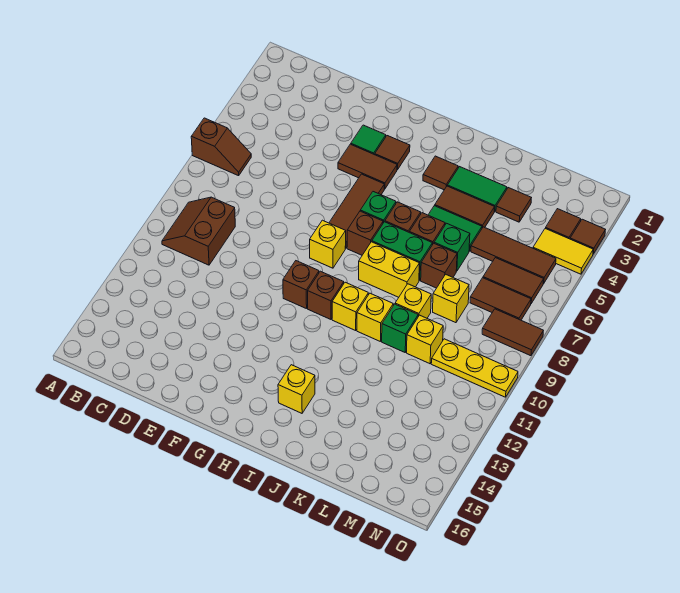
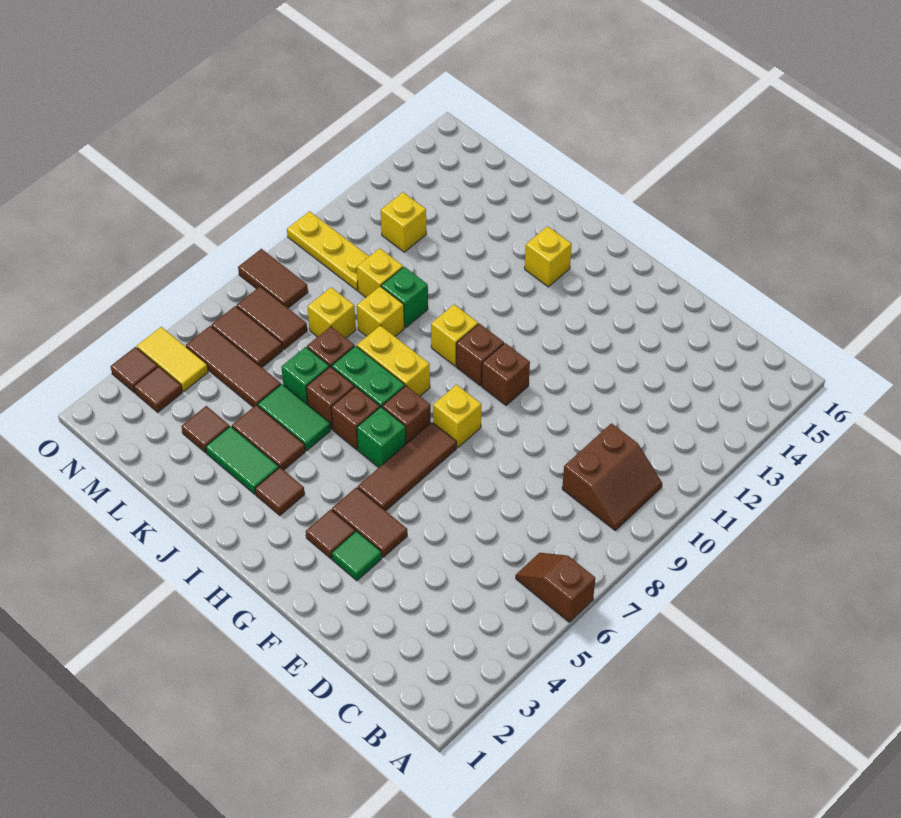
yellow 1x1 brick [357,293,393,342] -> yellow 1x1 brick moved to [381,192,426,252]

